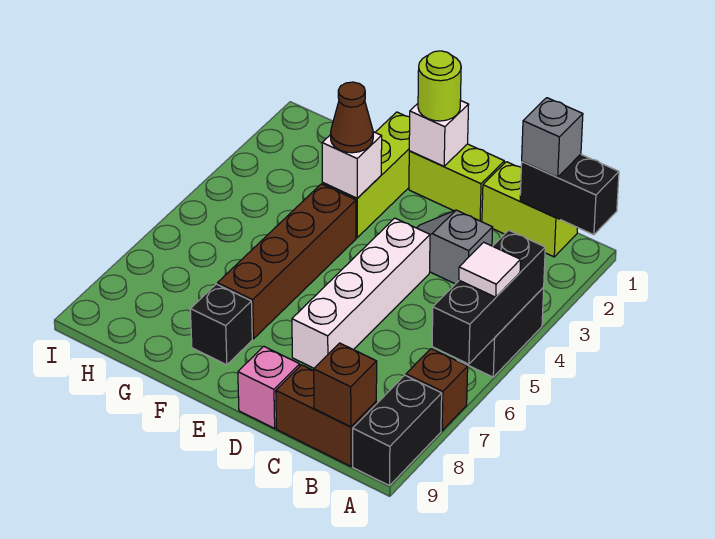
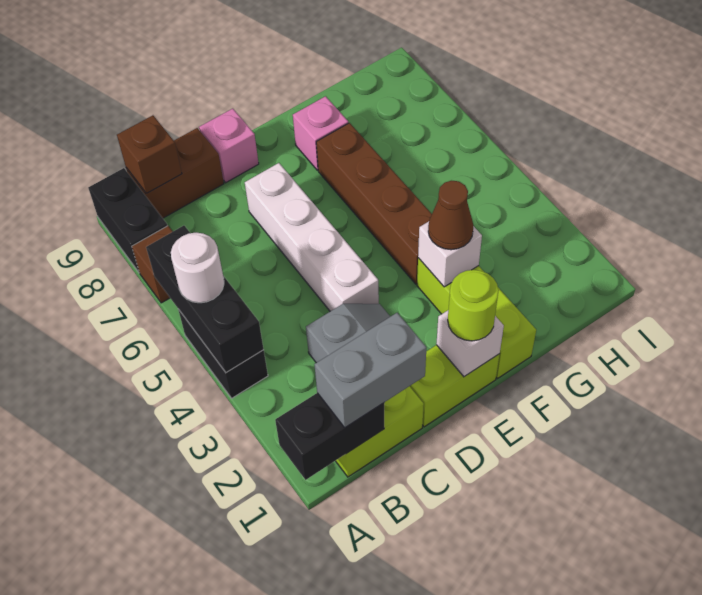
white 1x1 tile [459,242,521,297] -> white 1x1 round brick [171,233,224,303]
grey 1x1 brick [522,98,583,177] -> grey 1x2 brick [314,313,427,428]
black 1x1 brick [190,284,252,365] -> pink 1x1 brick [293,96,348,170]

